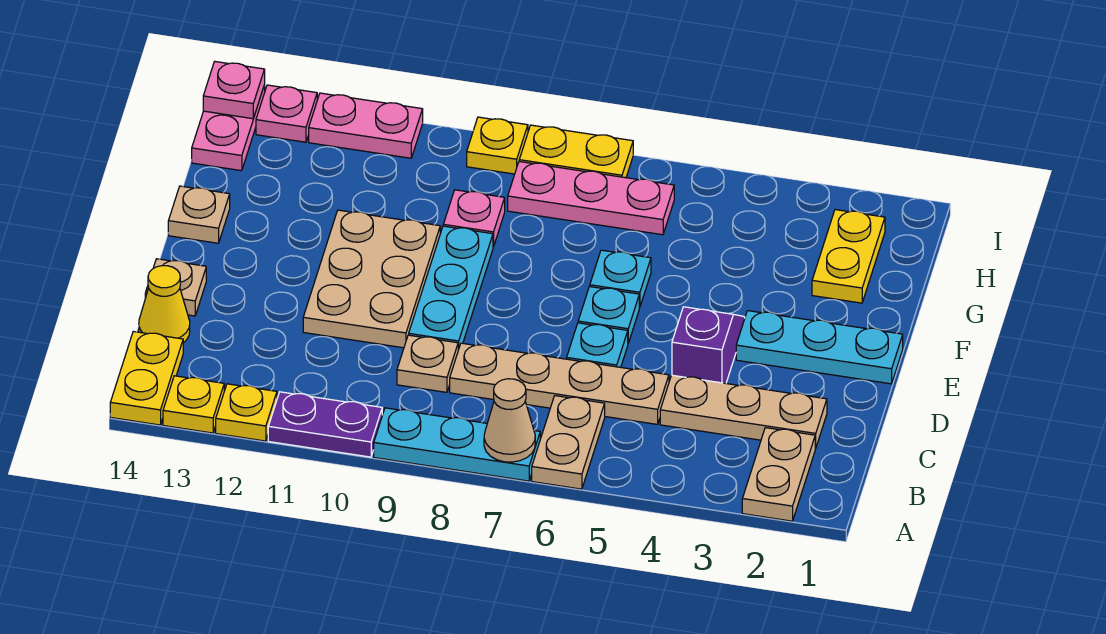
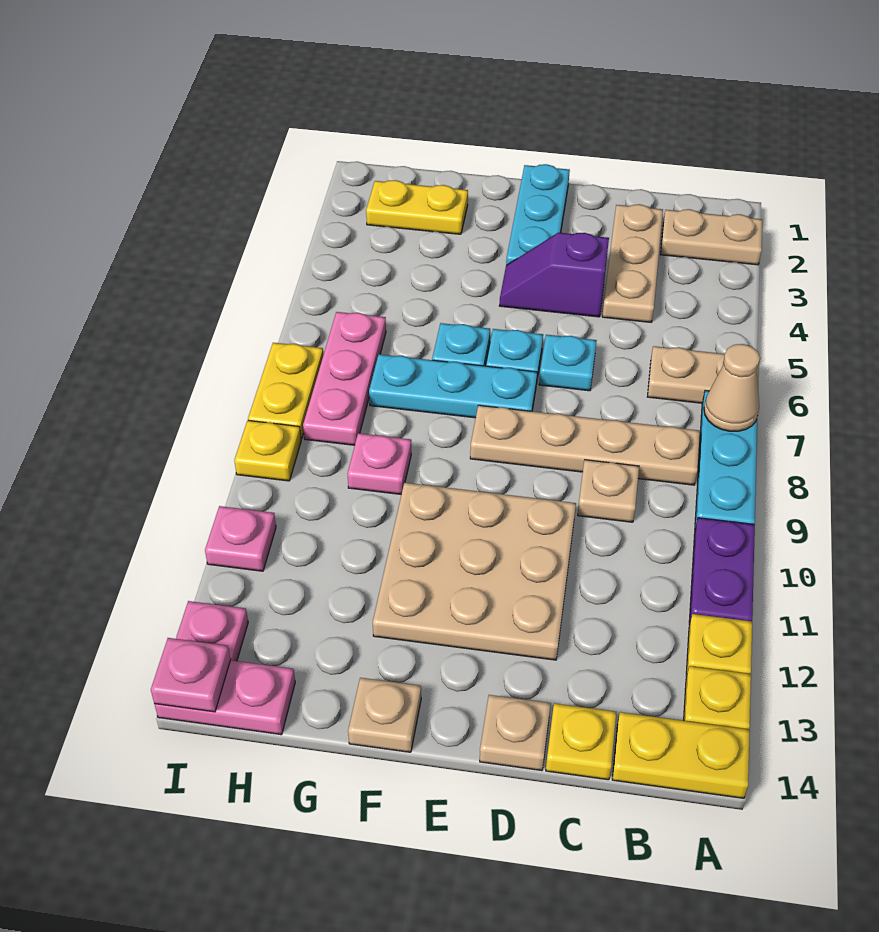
tan 1x4 plate [450,343,669,424] -> tan 1x4 plate turned to [470,405,700,485]
yellow 1x1 cone [139,266,190,343] -> yellow 1x1 plate [546,703,616,780]
cyan 1x3 plate [409,226,493,350] -> cyan 1x3 plate moved to [369,354,537,418]
tan 2x3 plate [303,210,440,348] -> tan 3x3 plate [373,483,576,660]
pink 1x2 plate [309,93,423,158] -> pink 1x1 plate [205,506,276,571]

